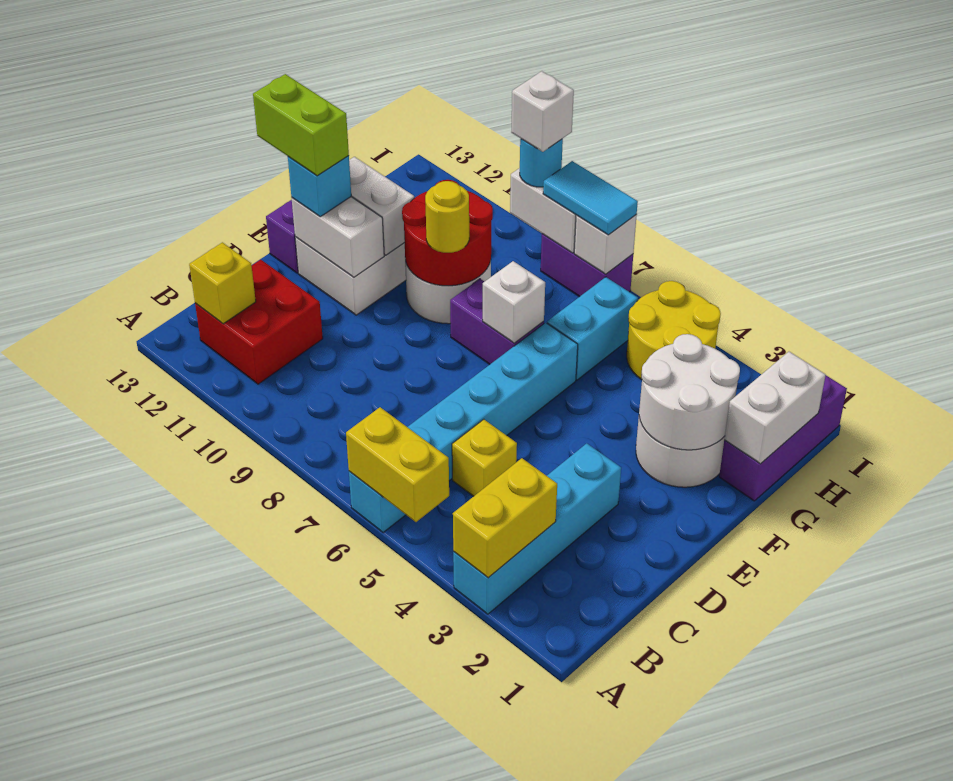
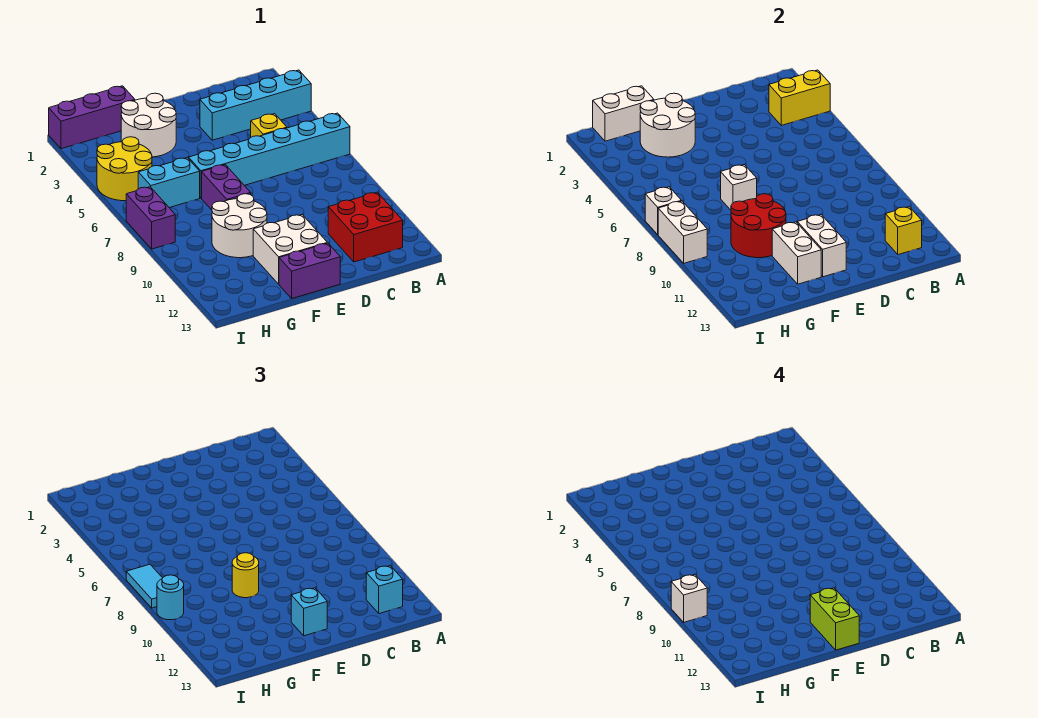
yellow 1x2 brick [346,407,449,522] -> none
none -> cyan 1x1 brick [366,566,403,614]

